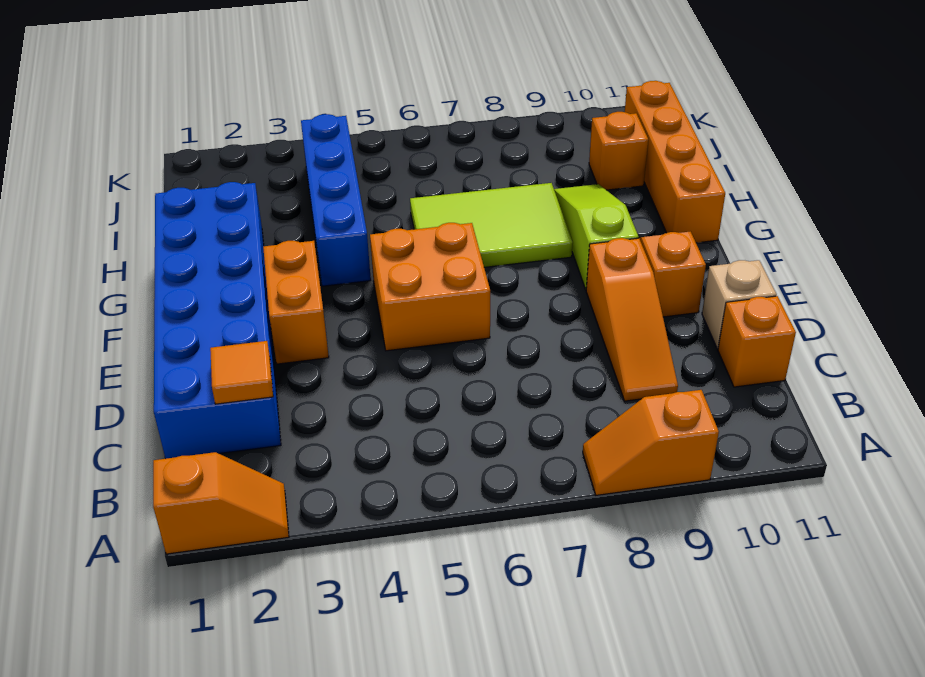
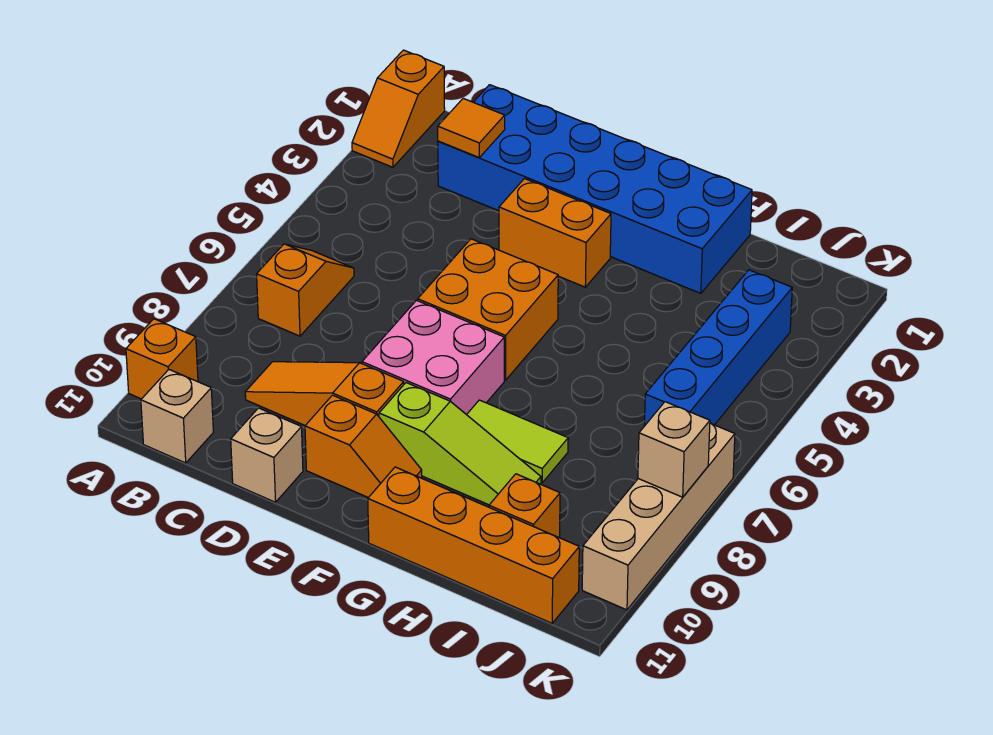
orange 1x2 slope [583,390,719,495] -> orange 1x2 slope moved to [257,244,354,336]
none -> tan 1x1 brick [141,370,213,463]
orange 1x1 brick [718,296,796,387] -> orange 1x1 brick moved to [126,319,198,399]
none -> pink 2x2 brick [362,300,504,415]
blue 1x4 brick [301,114,371,286] -> blue 1x4 brick turned to [644,270,792,426]
lime 2x3 tile [410,183,573,267] -> lime 1x2 tile [467,400,568,483]
none -> tan 1x4 brick [582,423,735,610]
none -> tan 1x1 brick [638,402,710,497]

